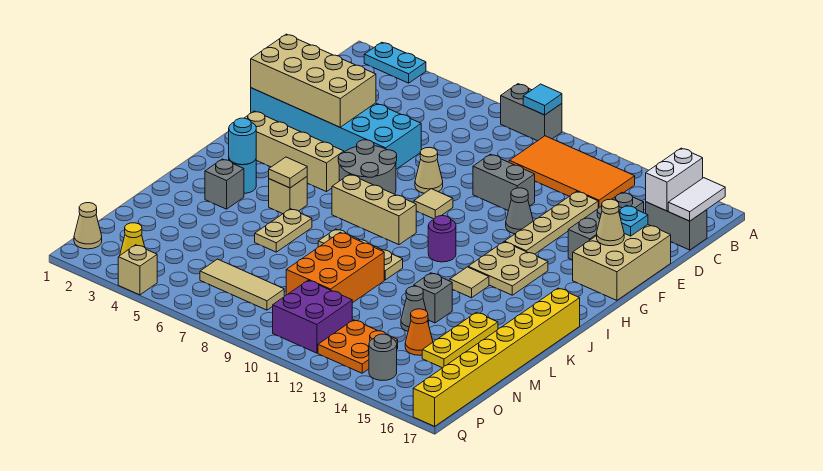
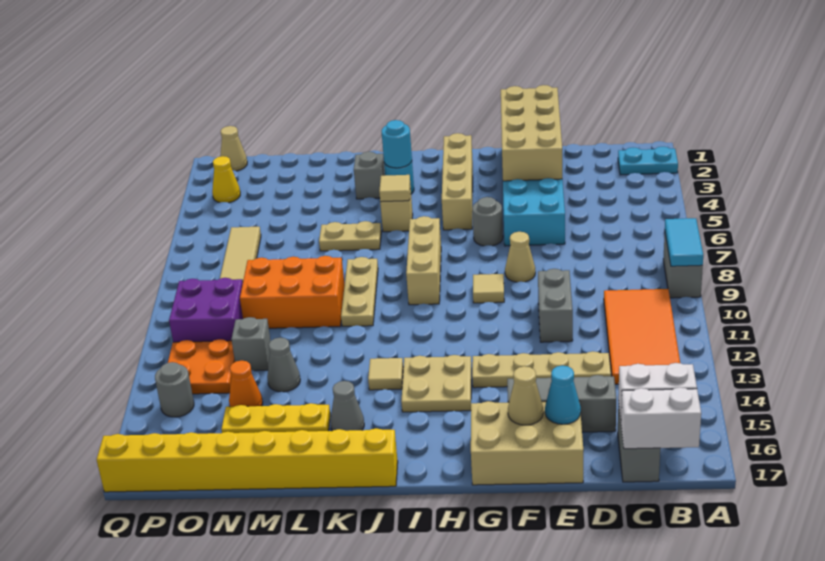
cyan 1x2 plate [364,42,426,83] -> cyan 1x2 plate turned to [618,147,678,175]
cyan 1x1 tile [523,84,562,115] -> cyan 1x2 tile [665,218,703,266]
white 1x2 tile [668,178,725,221] -> white 1x2 brick [621,387,701,449]
cyan 1x1 plate [619,205,648,236] -> cyan 1x1 cone [545,366,581,424]
grey 1x1 cone [506,188,533,234] -> grey 1x1 cone moved to [330,381,364,431]
grey 2x2 round brick [338,140,397,194] -> grey 1x1 round brick [472,197,503,246]
purple 1x1 round brick [428,216,456,262] -> none
grey 1x1 brick [414,273,452,323] -> grey 1x1 brick moved to [231,317,270,371]
tan 1x1 brick [118,245,157,295] -> none

